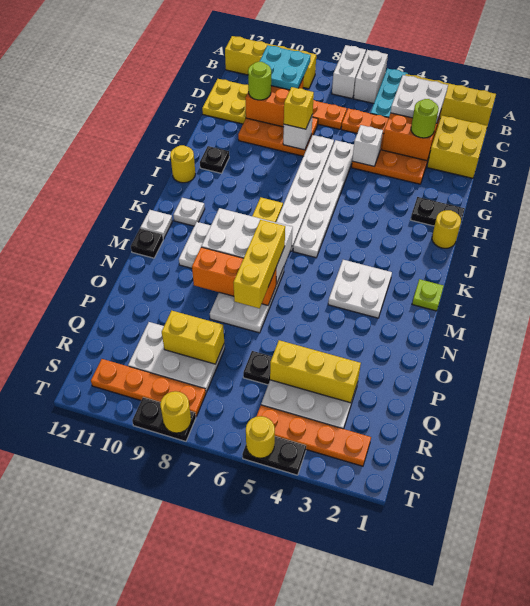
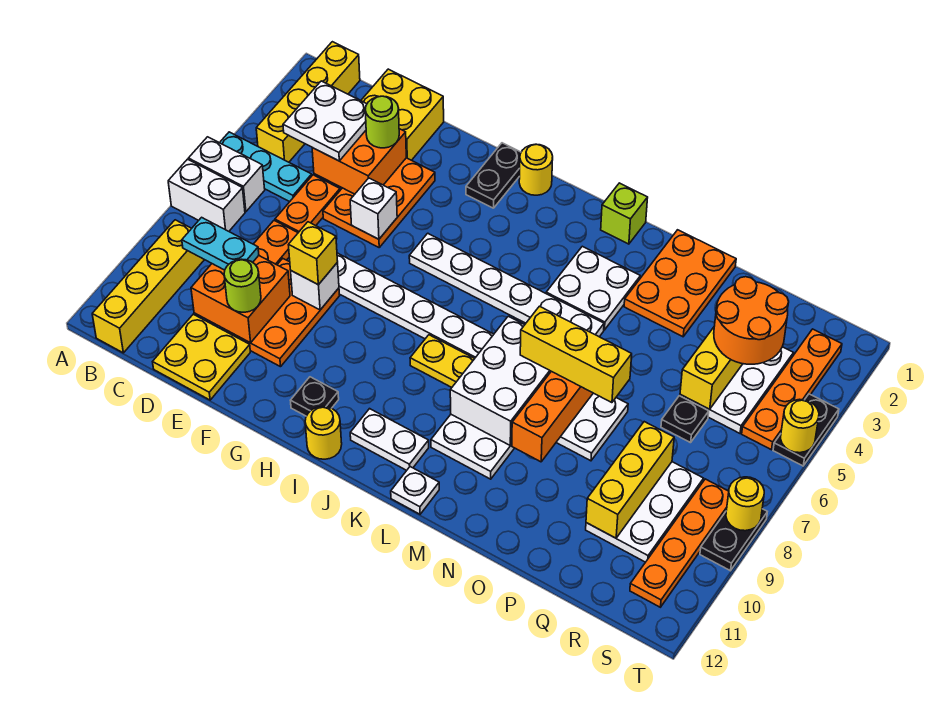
cyan 2x2 plate [259,45,311,90] -> cyan 1x2 plate [182,217,259,270]
white 1x6 plate [293,140,354,258] -> white 1x6 plate moved to [409,233,604,337]
white 1x1 plate [173,198,205,226] -> white 1x2 plate [350,409,429,470]
lime 1x1 plate [412,279,444,311] -> lime 1x1 brick [601,183,648,244]
black 1x1 plate [131,228,163,258] -> none
none -> orange 2x3 plate [624,230,736,337]
none -> orange 2x2 round brick [714,277,789,364]
yellow 1x2 brick [162,311,224,364] -> yellow 1x3 brick [586,422,674,538]

